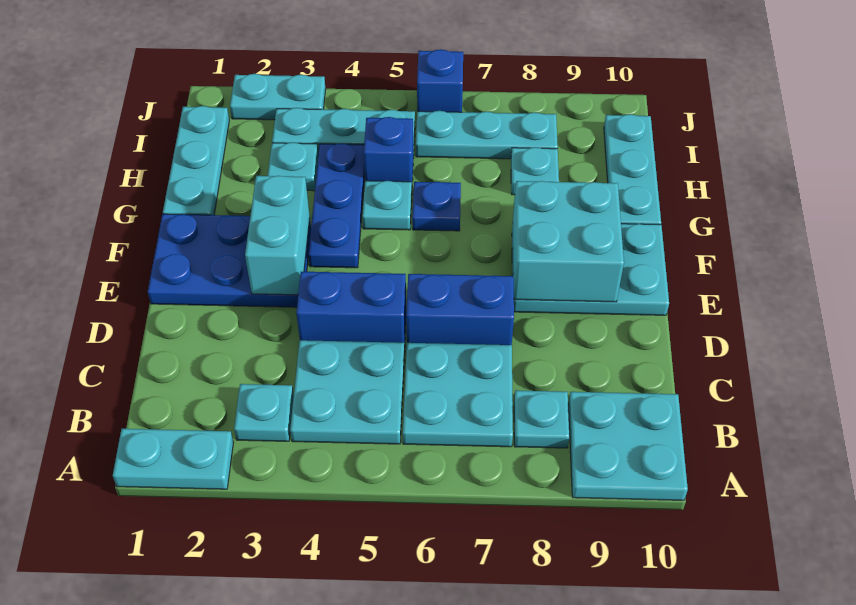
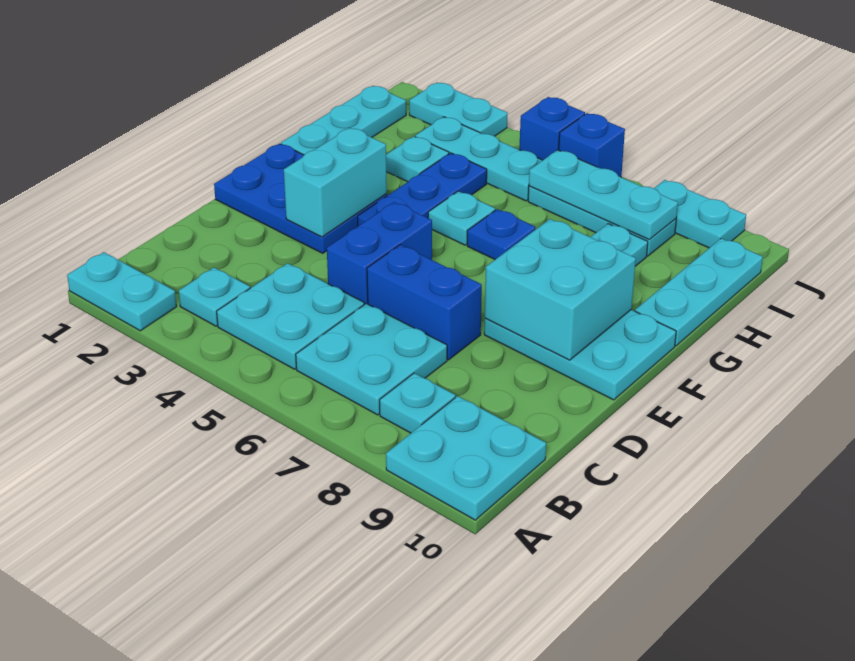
blue 1x2 brick [296,272,406,352] -> blue 1x2 brick turned to [327,202,432,304]
blue 1x1 brick [364,117,414,182] -> blue 1x1 brick moved to [519,97,585,160]
none -> cyan 1x3 plate [529,150,678,240]
none -> cyan 1x2 plate [654,180,746,248]

